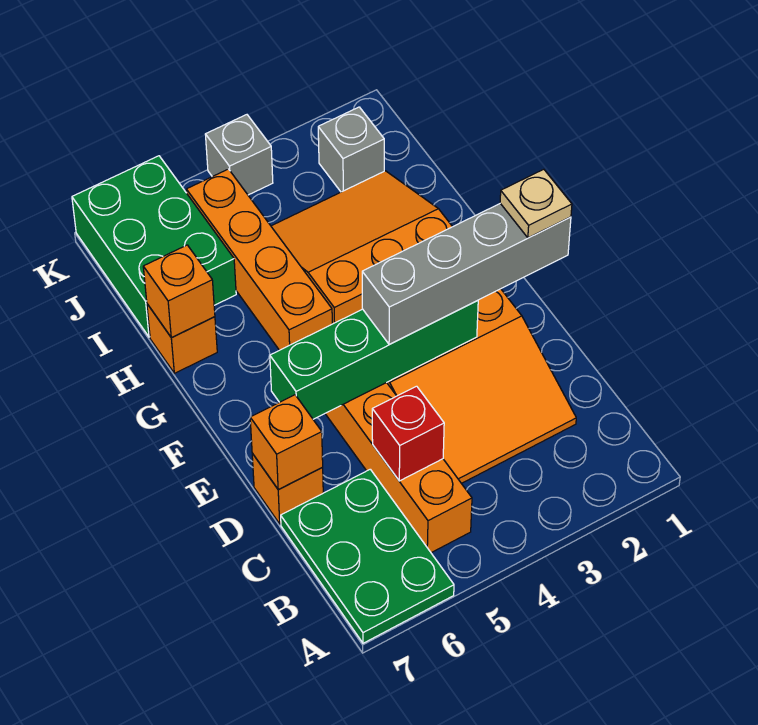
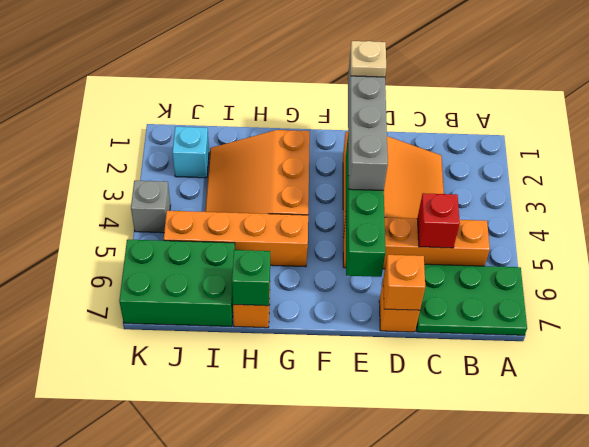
orange 1x1 brick [143,245,215,338] -> green 1x1 brick [232,250,270,306]
grey 1x1 brick [318,107,384,192] -> cyan 1x1 brick [173,127,209,178]

